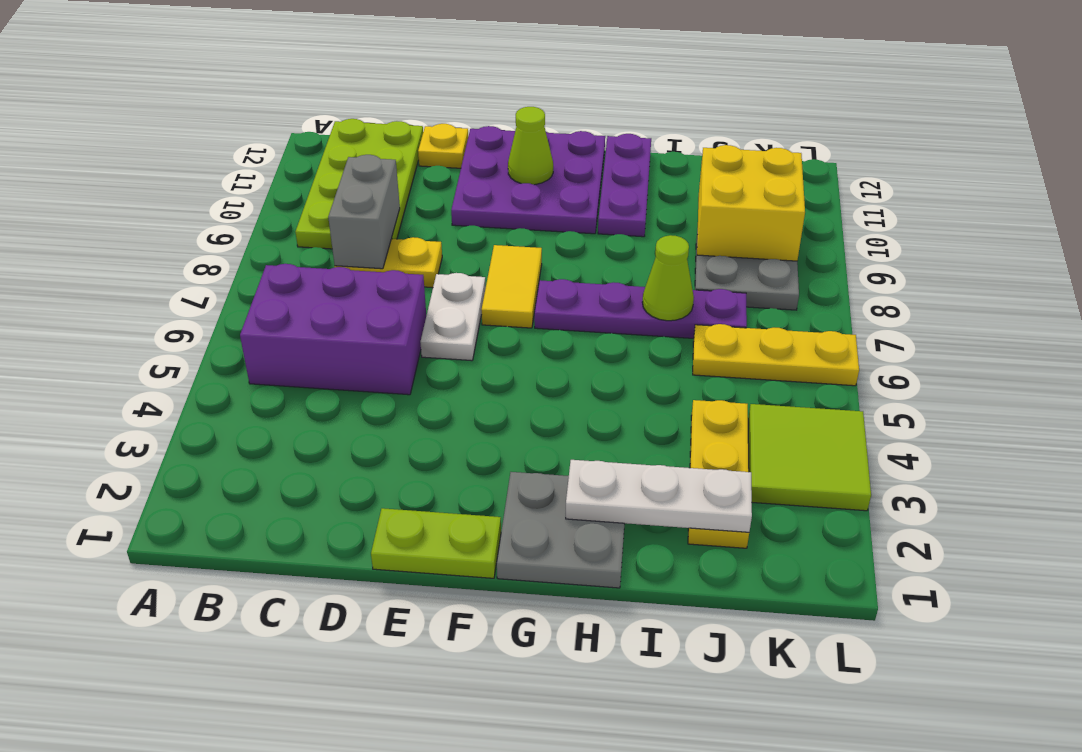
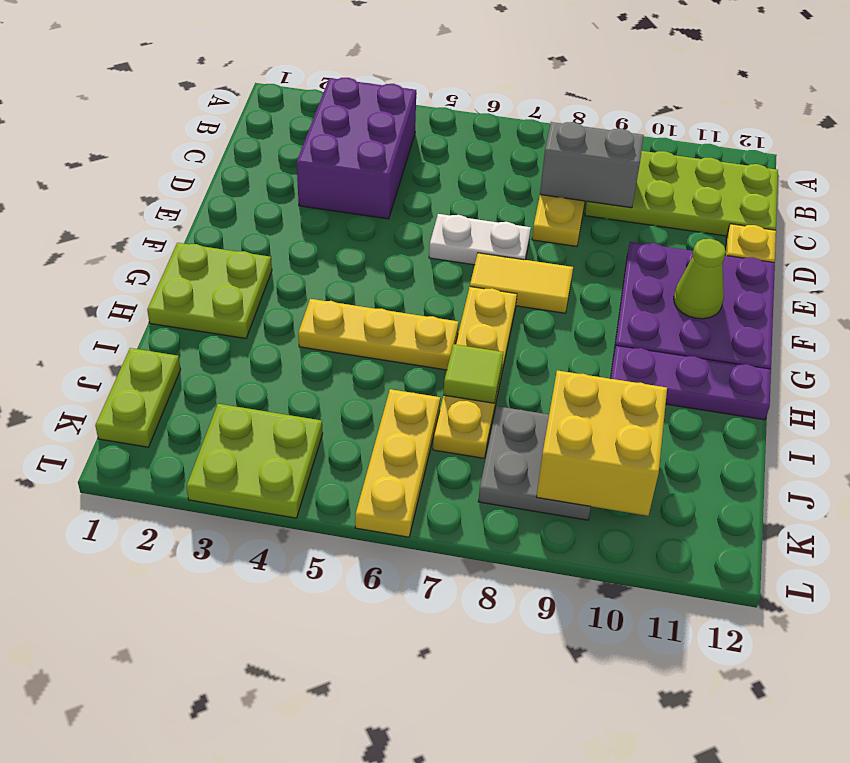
purple 2x3 brick [240,264,426,395] -> purple 2x3 brick moved to [297,78,416,219]
lime 1x2 plate [371,508,501,578] -> lime 1x2 plate moved to [95,348,181,447]
grey 2x2 plate [497,472,624,588] -> lime 2x2 plate [147,243,272,338]
purple 1x4 plate [534,279,747,338] -> yellow 1x4 plate [433,287,517,458]
white 1x3 plate [566,460,752,532] -> none
lime 1x1 cone [642,235,694,321] -> lime 1x1 tile [443,344,503,403]
yellow 1x3 plate [688,400,749,548] -> yellow 1x3 plate moved to [298,299,459,370]
lime 2x2 tile [748,404,871,511] -> lime 2x2 plate [186,404,323,518]

